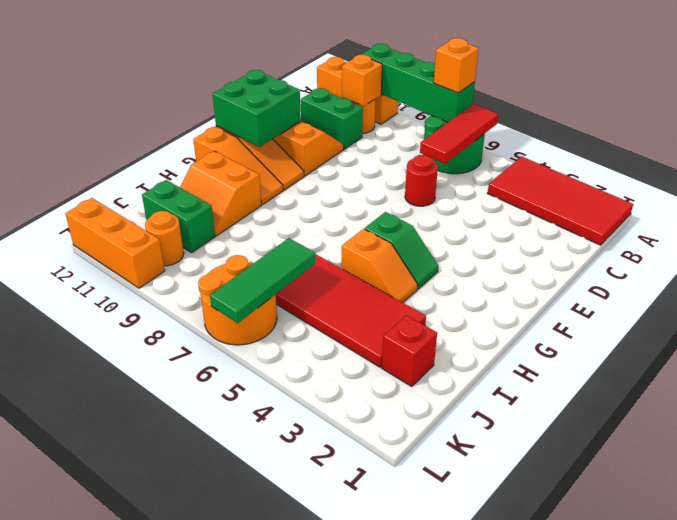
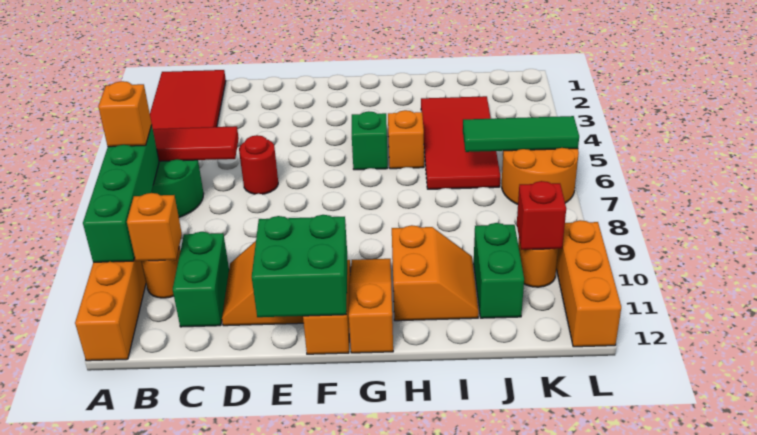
red 1x1 brick [382,315,437,387] -> red 1x1 brick moved to [517,181,566,250]

